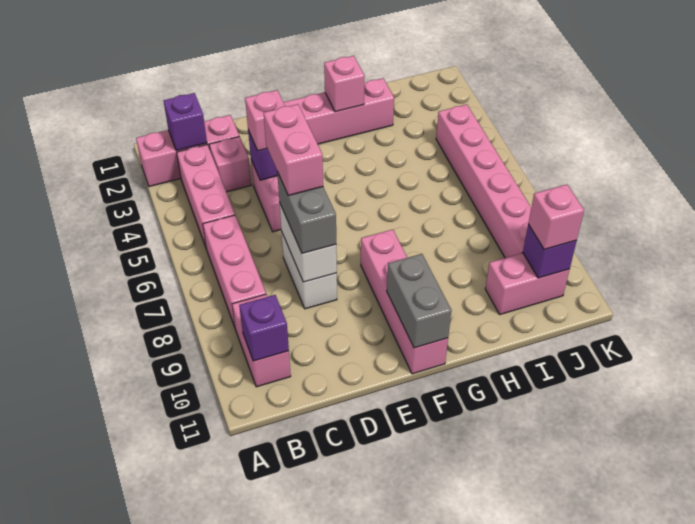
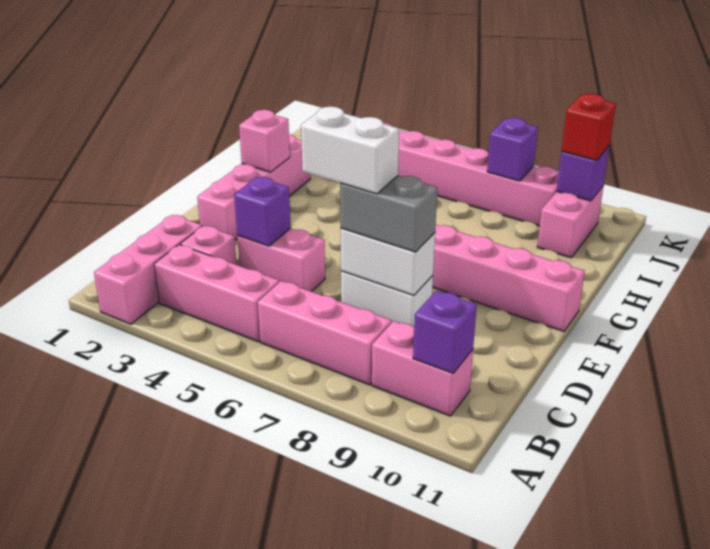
purple 1x1 brick [164,93,207,151] -> purple 1x1 brick moved to [487,118,538,181]
pink 1x1 brick [245,90,285,151] -> none
pink 1x2 brick [264,104,323,196] -> white 1x2 brick [301,106,399,194]
grey 1x2 brick [387,254,452,348] -> none
pink 1x1 brick [528,184,584,249] -> red 1x1 brick [562,94,616,160]

